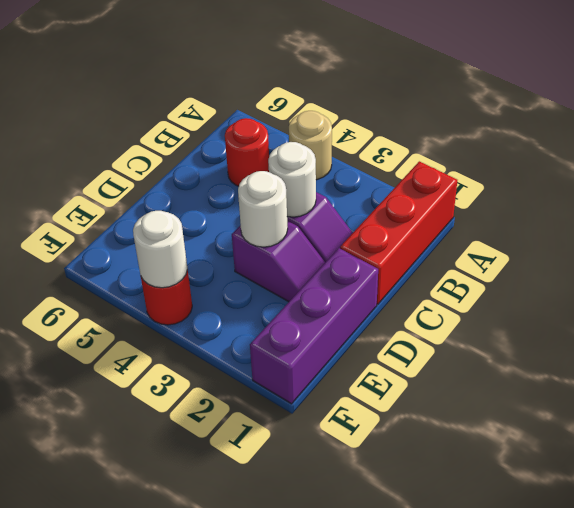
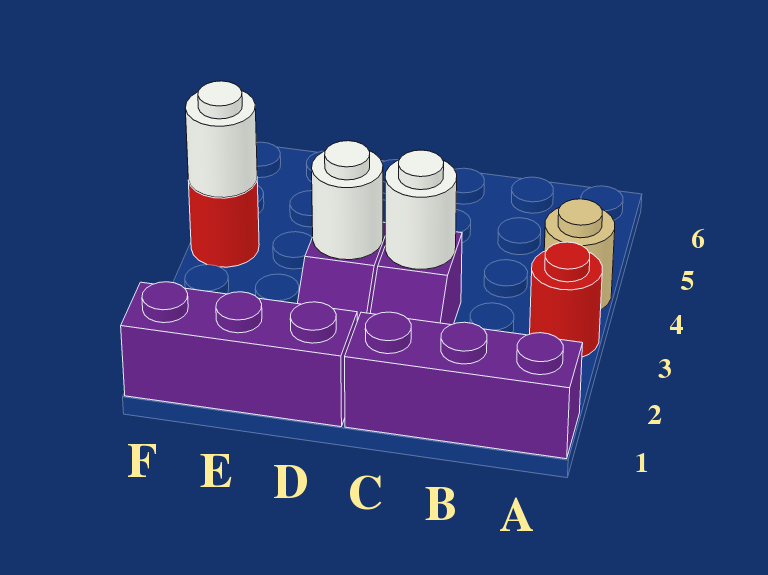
red 1x3 brick [340,161,457,304] -> purple 1x3 brick [345,312,583,459]
red 1x1 round brick [225,118,269,186] -> red 1x1 round brick moved to [530,242,602,357]

